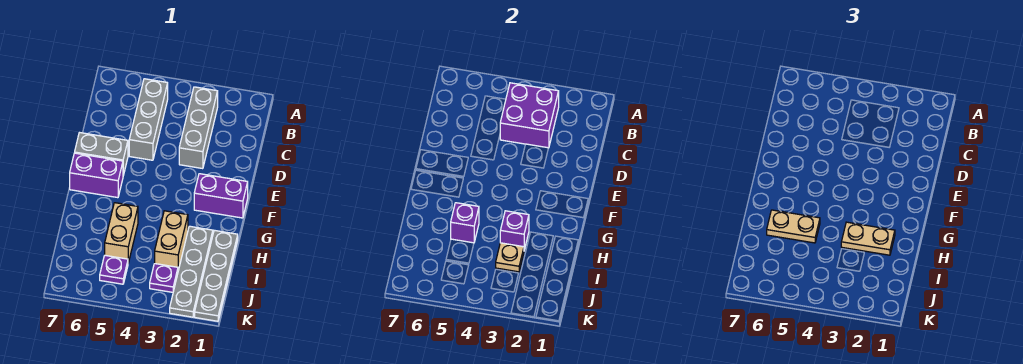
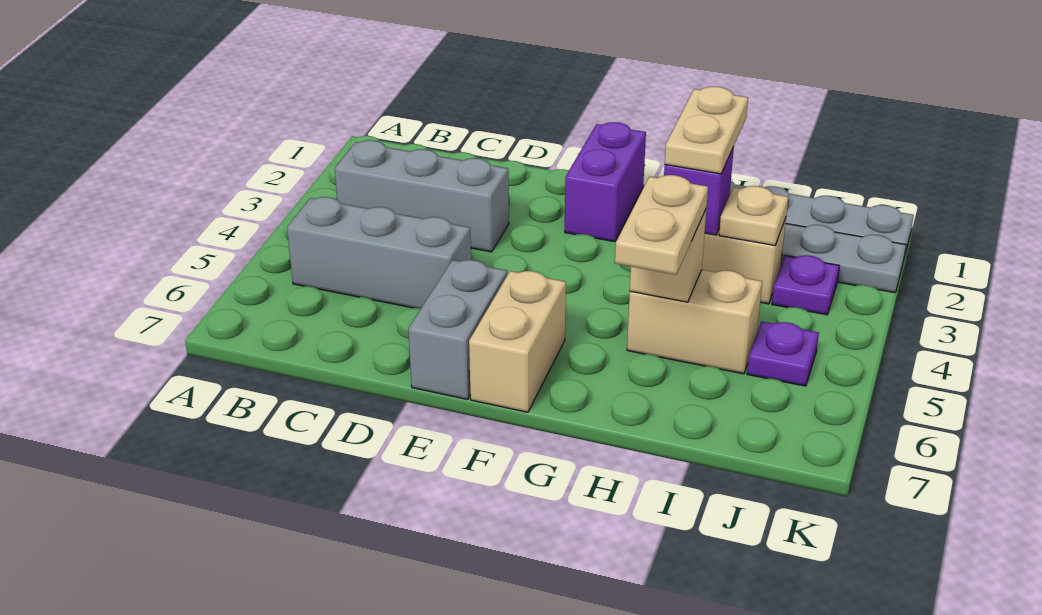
purple 2x2 brick [500,83,559,148] -> none
purple 1x2 brick [70,153,123,198] -> tan 1x2 brick [469,271,566,412]
purple 1x1 brick [451,203,479,243] -> tan 1x1 brick [630,210,706,302]

